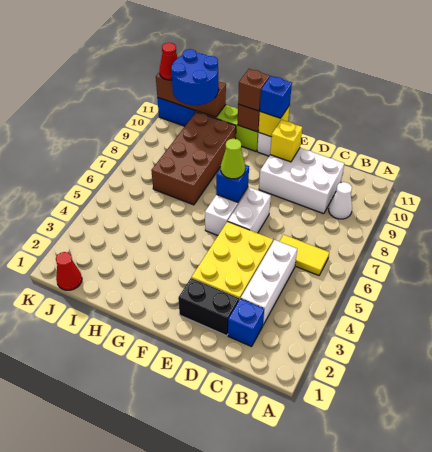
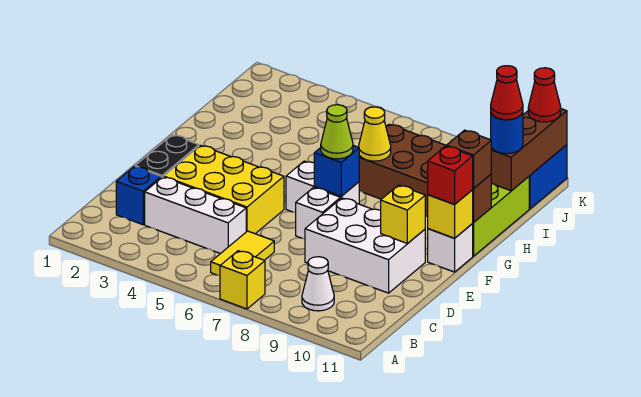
none -> yellow 1x1 brick [220,251,265,309]
white 2x3 brick [259,148,344,214] -> white 2x3 brick turned to [305,198,425,293]
white 1x2 brick [228,187,271,233] -> white 1x1 brick [296,187,341,239]
blue 1x1 brick [260,76,292,118] -> red 1x1 brick [428,146,473,204]
none -> yellow 1x1 cone [359,107,391,161]
blue 2x2 round brick [171,49,218,105] -> blue 1x1 round brick [491,112,523,154]
red 1x1 cone [56,252,82,290] -> red 1x1 cone moved to [491,66,523,120]

